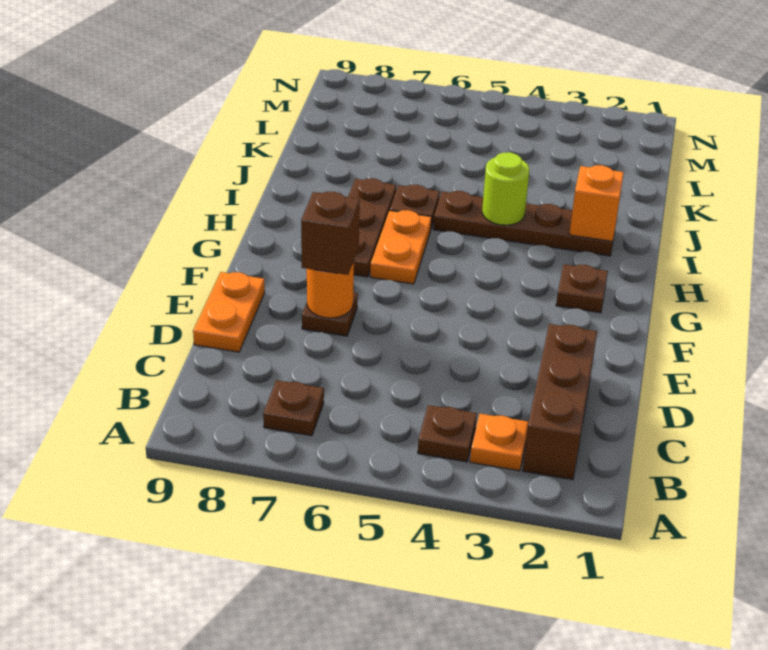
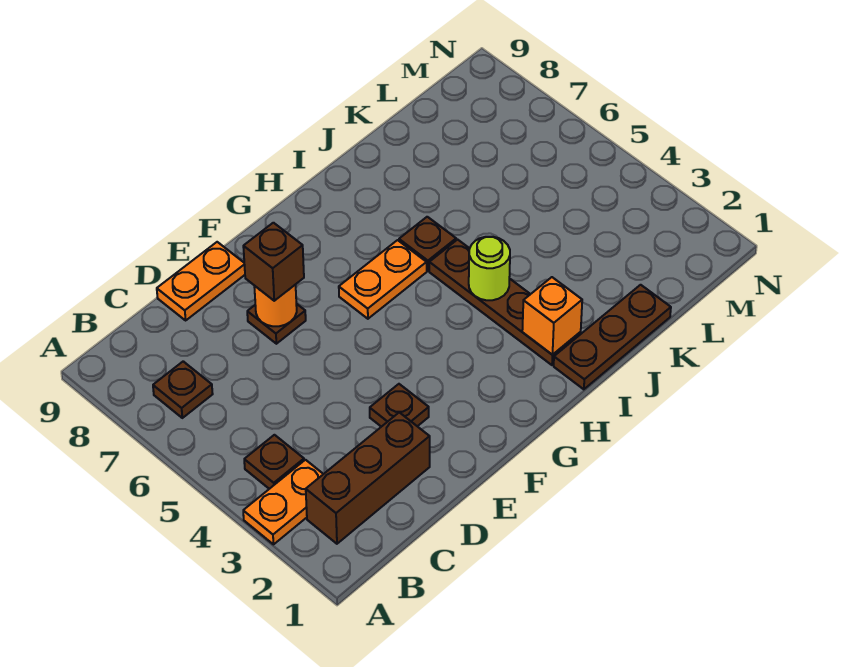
orange 1x1 plate [470,414,529,471] -> orange 1x2 plate [243,460,323,544]
brown 1x1 plate [556,264,608,313] -> brown 1x1 plate moved to [370,384,429,427]
brown 1x3 plate [348,178,396,277] -> brown 1x3 plate moved to [554,285,671,389]

